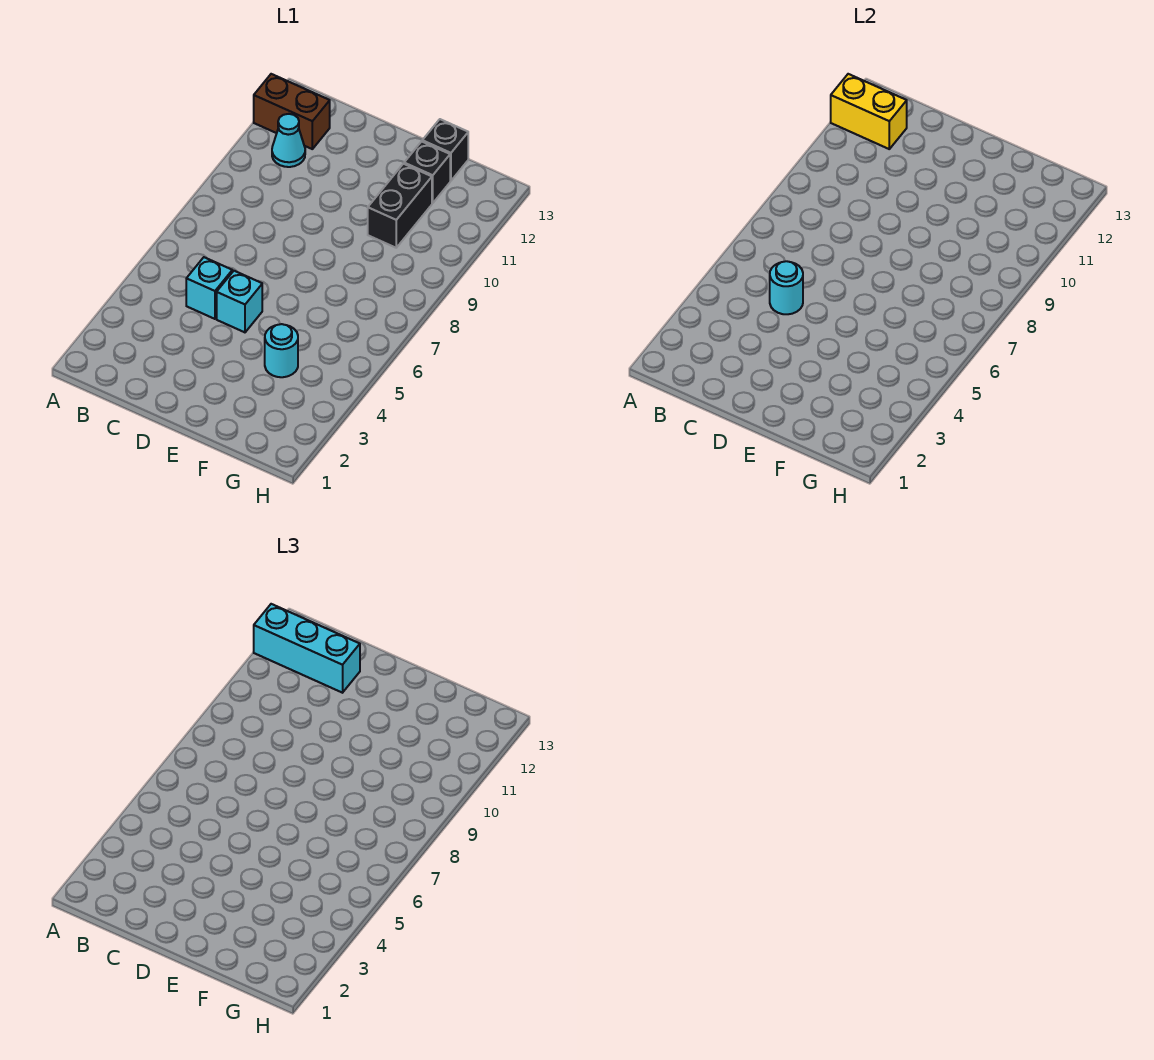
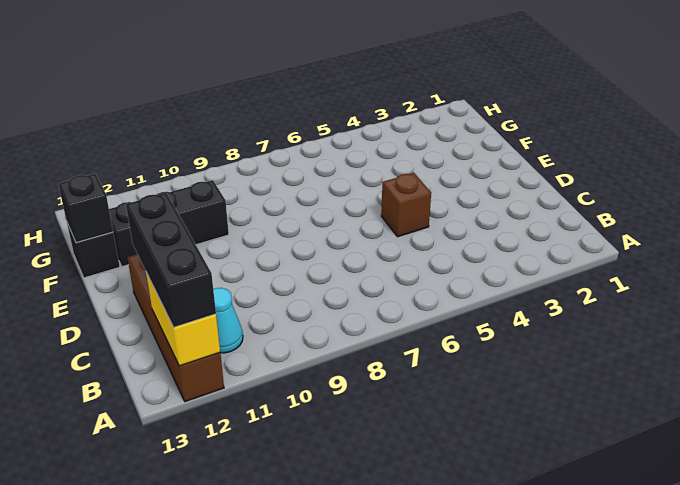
brown 1x2 brick [254,74,330,149] -> brown 1x4 brick [127,254,224,402]
cyan 1x3 brick [254,604,360,693] -> black 1x3 brick [126,193,216,327]
cyan 1x1 brick [186,257,232,319] -> none
cyan 1x1 round brick [770,261,803,314] -> none
cyan 1x1 brick [217,271,262,332] -> brown 1x1 brick [381,173,431,237]
cyan 1x1 round brick [265,324,298,377] -> none
none -> black 1x1 brick [58,174,113,243]

